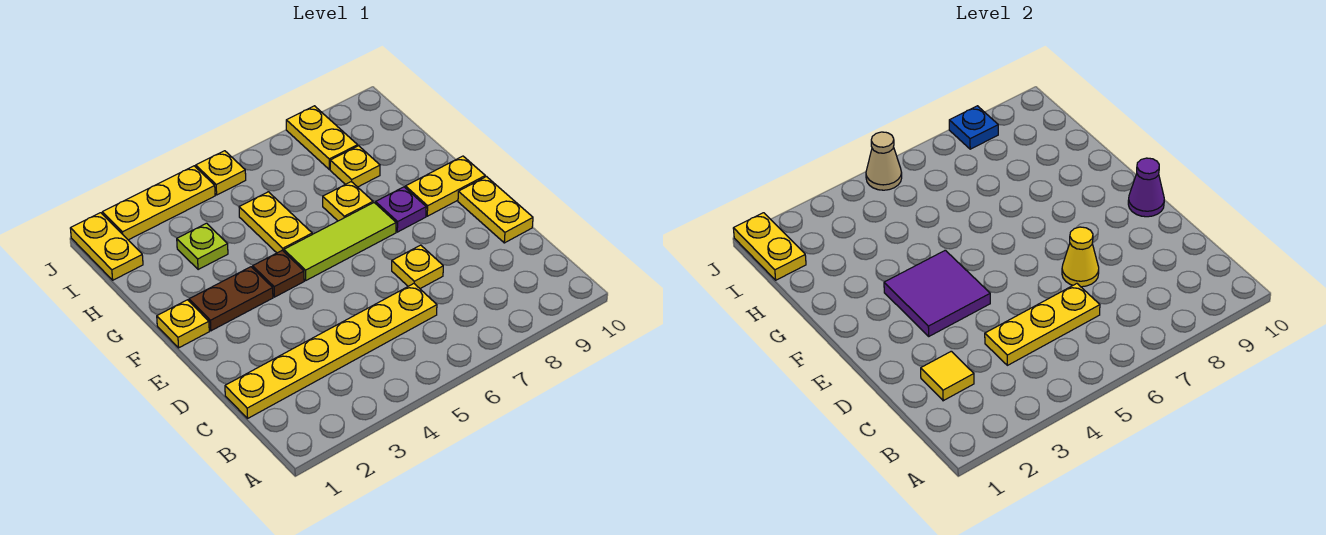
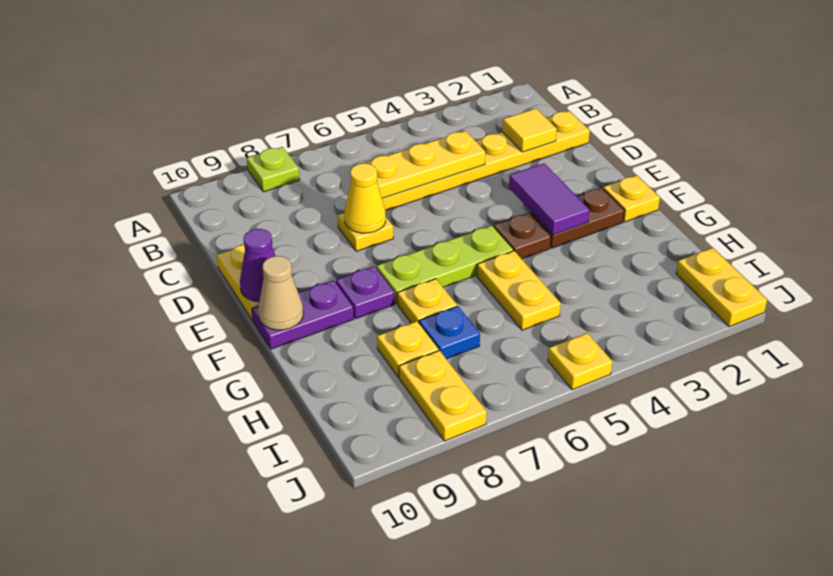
purple 2x2 tile [884,250,990,336] -> purple 1x2 tile [509,163,589,235]
lime 1x3 tile [284,203,396,280] -> lime 1x3 plate [377,226,513,304]
yellow 1x2 plate [406,156,485,216] -> purple 1x2 plate [252,280,354,349]
lime 1x1 plate [177,223,228,270] -> lime 1x1 plate moved to [247,147,300,192]
yellow 1x2 plate [733,213,806,280] -> none
yellow 1x3 plate [102,166,215,240] -> none
tan 1x1 cone [866,132,902,190] -> tan 1x1 cone moved to [258,256,303,330]
blue 1x1 plate [949,106,998,149] -> blue 1x1 plate moved to [419,306,480,359]

